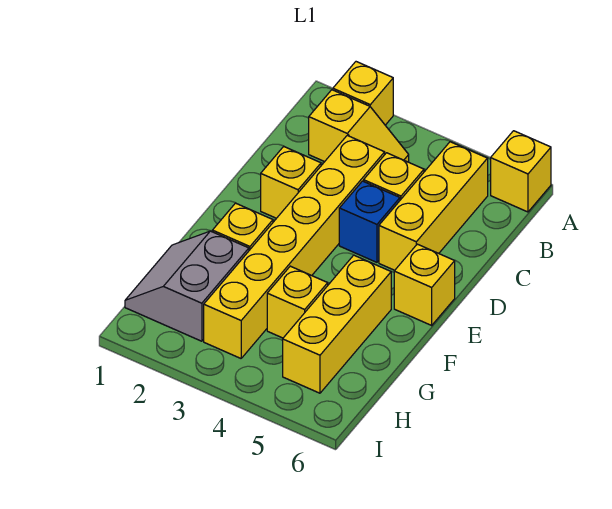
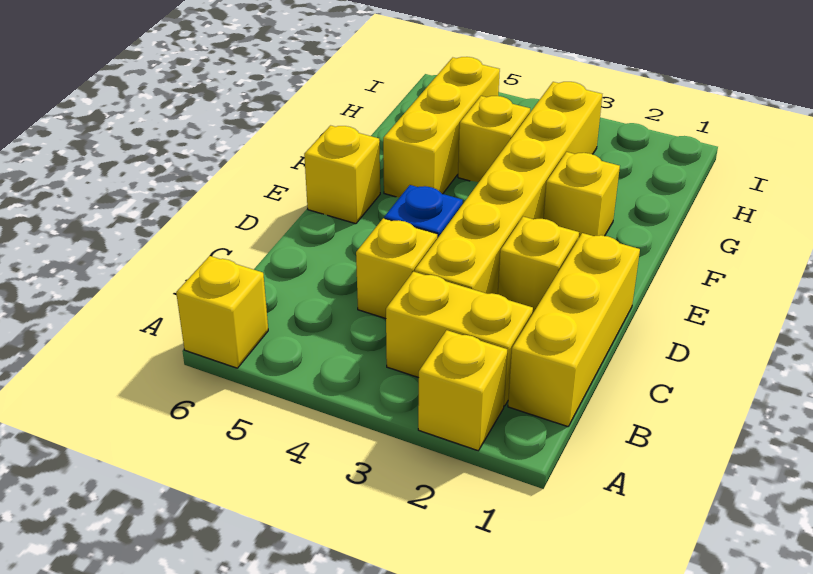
yellow 1x2 slope [309,90,409,162] -> yellow 1x2 brick [386,272,533,406]
yellow 1x3 brick [379,142,488,270] -> yellow 1x3 brick moved to [508,233,640,427]
grey 2x2 slope [125,231,249,341] -> none

